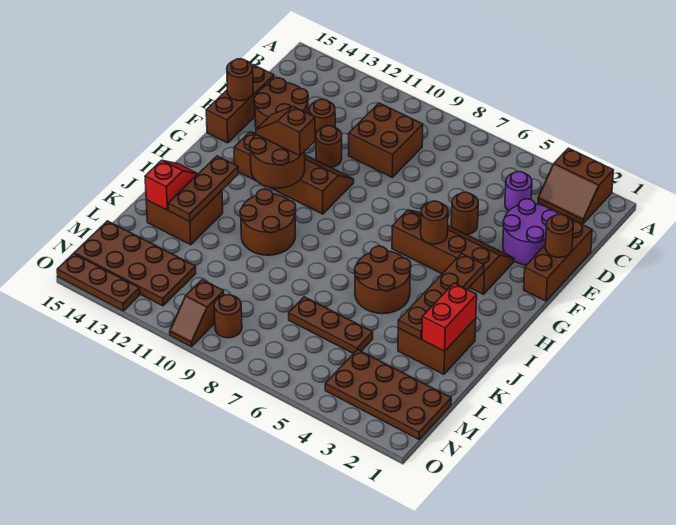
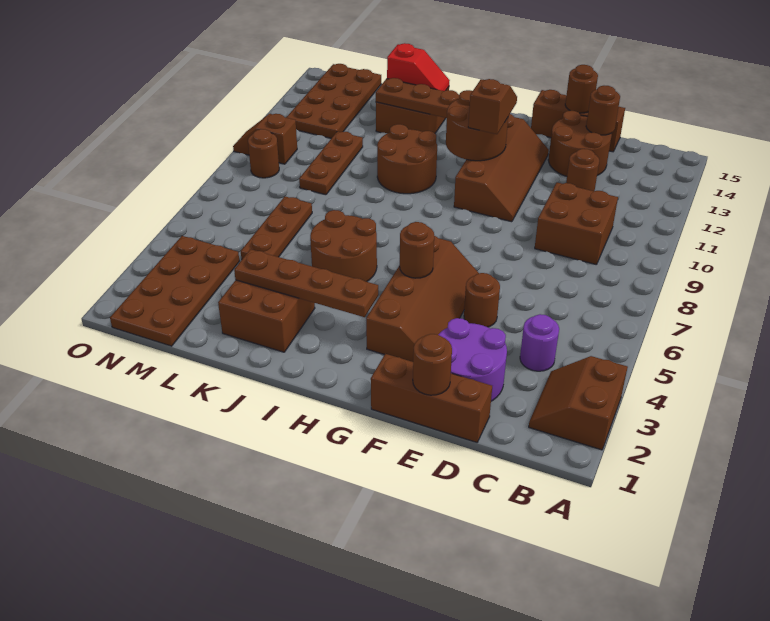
brown 1x1 round brick [315,126,342,167] -> brown 1x1 round brick moved to [586,86,620,135]
red 1x2 brick [422,283,477,351] -> none
brown 1x3 plate [57,254,140,311] -> brown 1x3 plate moved to [299,131,363,195]

